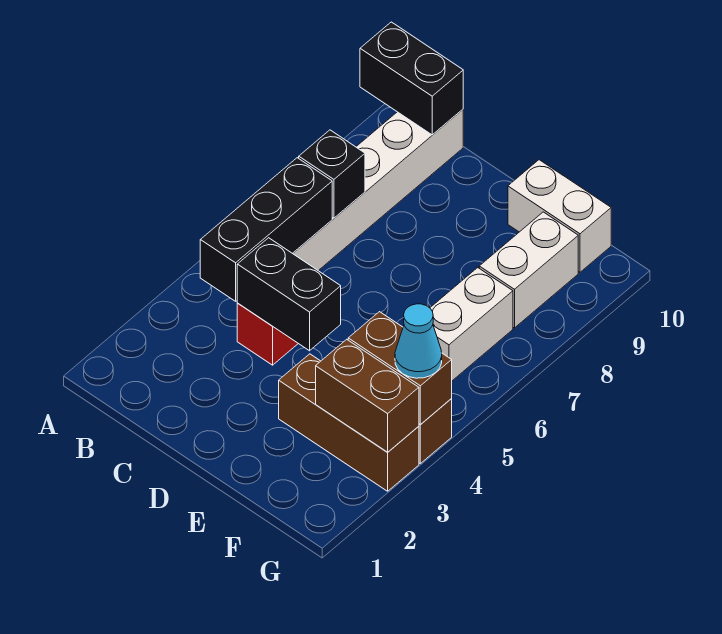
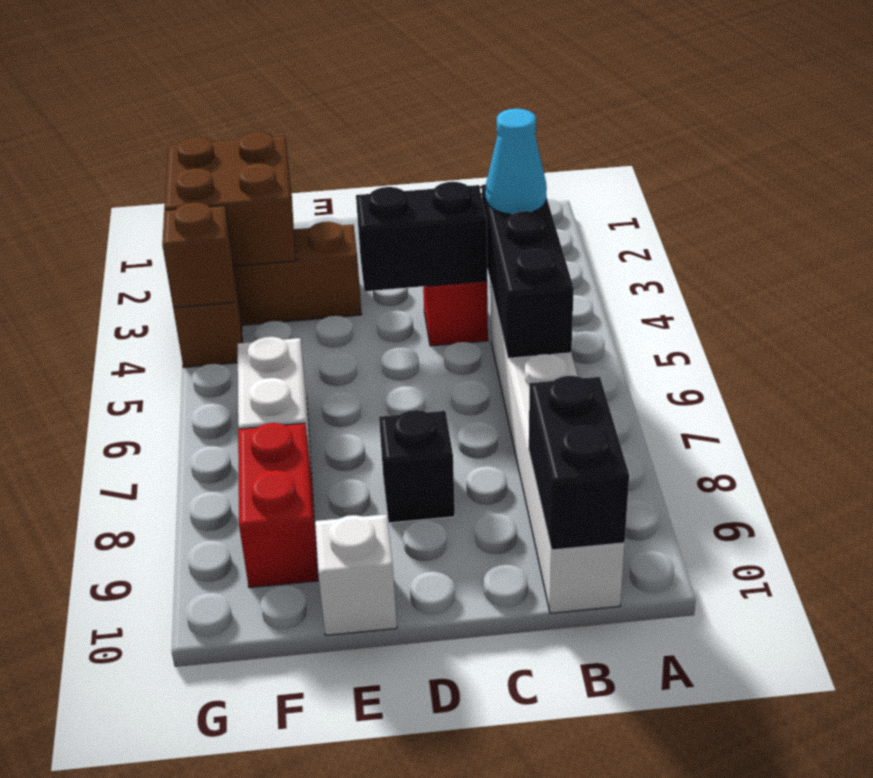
black 1x2 brick [360,22,463,135] -> black 1x2 brick turned to [529,376,629,550]
black 1x1 brick [299,130,365,218] -> black 1x1 brick moved to [379,410,455,523]
white 1x2 brick [508,160,611,272] -> white 1x1 brick [315,514,397,635]
brown 1x2 brick [316,339,419,452] -> brown 2x2 brick [164,132,296,266]
brown 1x2 brick [348,312,452,425] -> brown 1x1 brick [162,203,234,308]
white 1x2 brick [479,212,578,328] -> red 1x2 brick [238,423,318,588]
cyan 1x1 cone [395,304,442,378] -> cyan 1x1 cone moved to [486,109,547,214]

